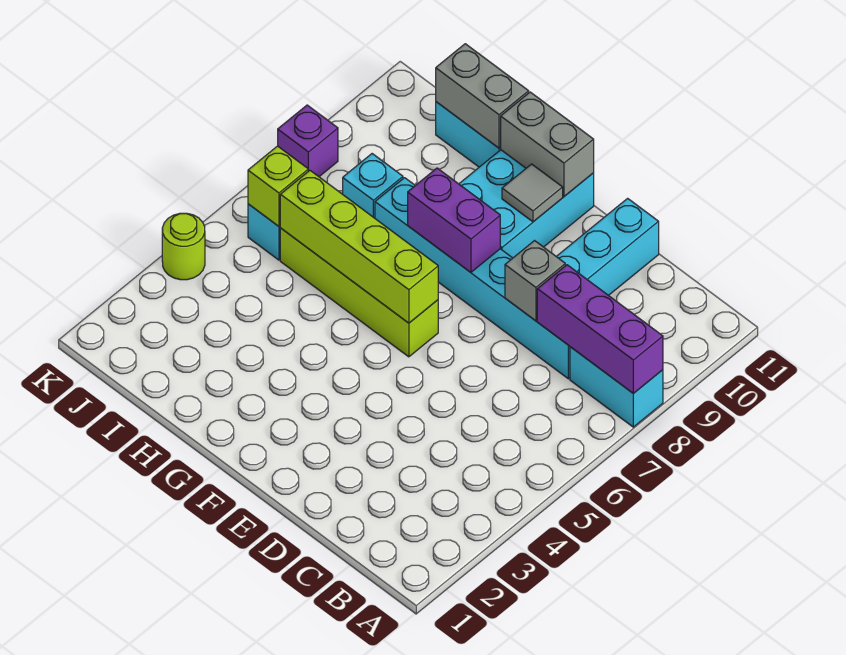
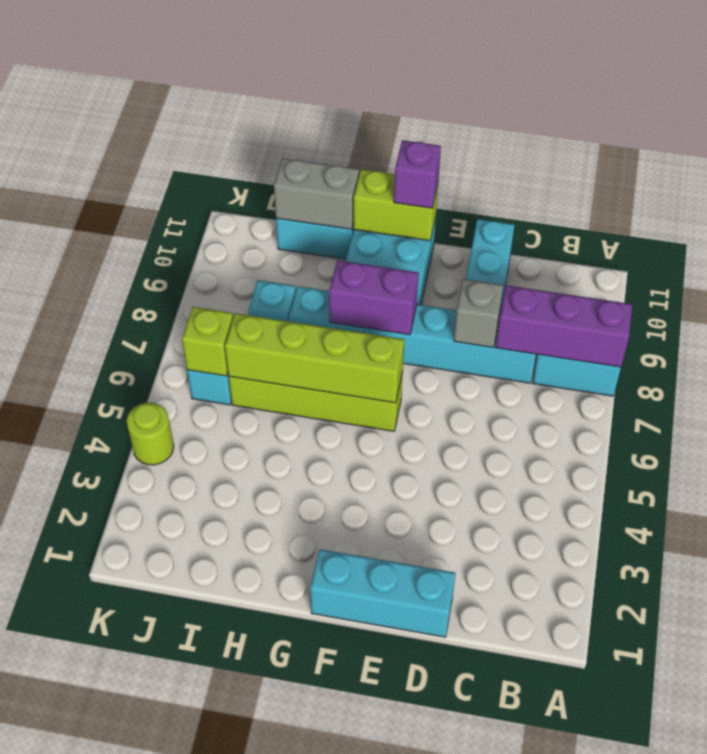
none -> cyan 1x3 brick [310,549,455,637]
grey 1x1 tile [502,164,563,222] -> none
grey 1x2 brick [501,92,594,196] -> lime 1x2 brick [354,169,438,241]
purple 1x1 brick [278,105,338,177] -> purple 1x1 brick moved to [394,140,441,208]

